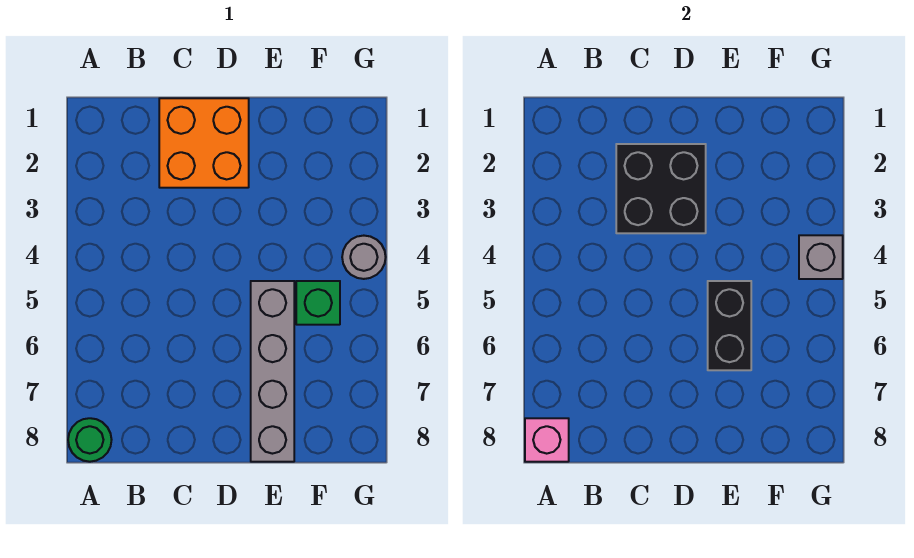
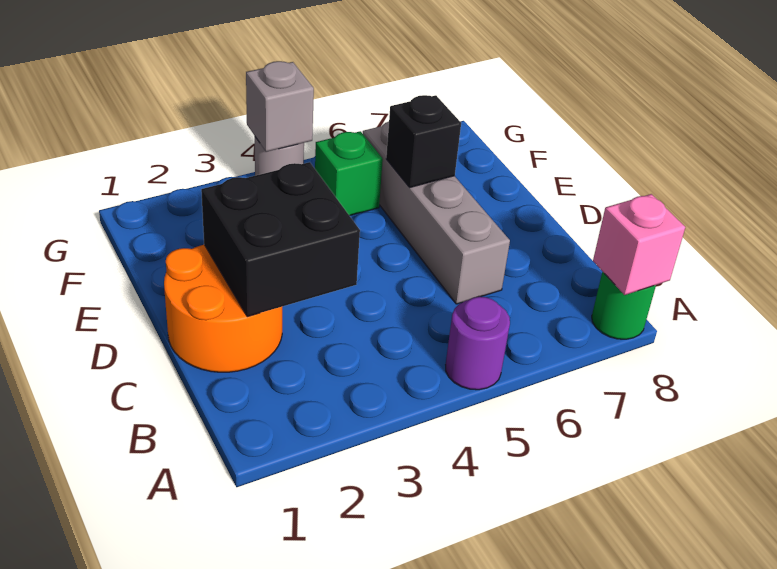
none -> purple 1x1 round brick [446,297,510,390]
orange 2x2 brick [159,98,249,188] -> orange 2x2 round brick [164,245,282,372]
grey 1x4 brick [251,281,294,462] -> grey 1x4 brick turned to [363,122,510,304]
black 1x2 brick [708,281,751,370] -> black 1x1 brick [386,95,461,187]

